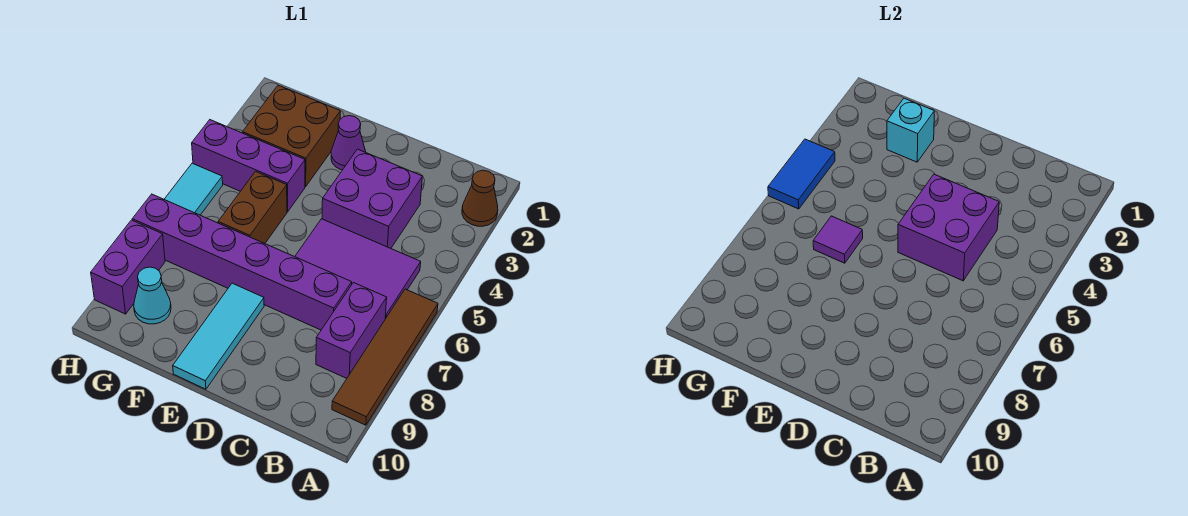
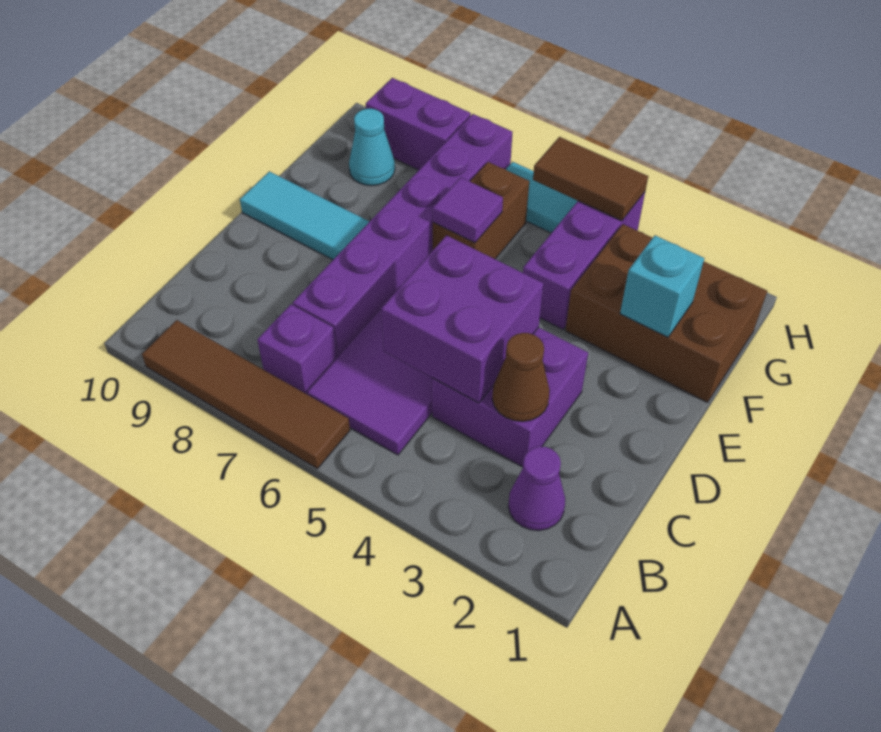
brown 1x1 cone [462,170,498,226] -> brown 1x1 cone moved to [492,333,550,422]
purple 1x2 brick [316,283,387,378] -> purple 1x1 brick [257,304,337,394]
purple 1x1 cone [331,116,366,170] -> purple 1x1 cone moved to [508,446,565,531]
brown 2x2 brick [243,85,340,187] -> brown 2x3 brick [565,224,767,402]
brown 1x2 brick [218,171,287,243] -> brown 1x2 brick turned to [433,162,529,259]
blue 1x2 tile [768,139,835,209] -> brown 1x2 tile [533,137,648,221]

